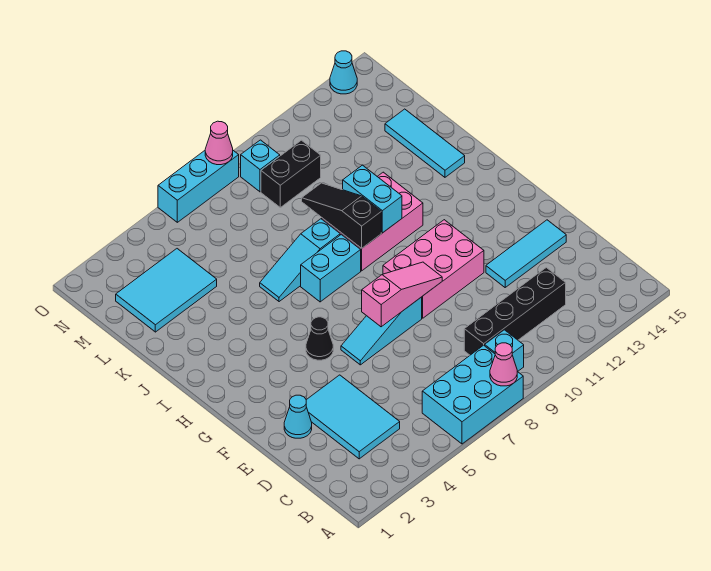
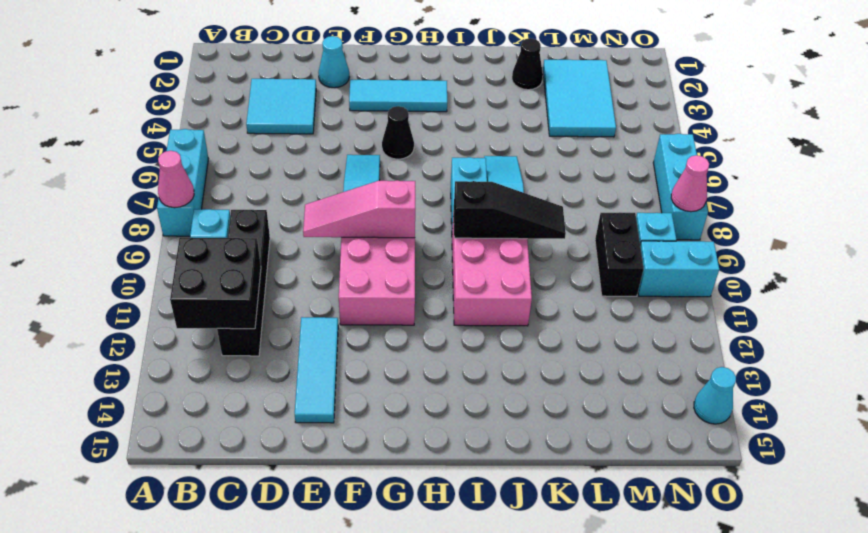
cyan 2x3 brick [422,345,523,444] -> cyan 1x3 brick [157,129,208,236]
none -> black 2x2 brick [170,238,261,329]
cyan 2x3 tile [306,375,400,459] -> cyan 2x2 tile [246,79,316,134]
pink 1x3 slope [362,262,442,327] -> pink 1x3 slope turned to [303,180,415,238]
cyan 1x2 brick [343,165,402,233] -> cyan 1x2 brick moved to [638,241,719,297]
cyan 1x3 tile [385,109,465,177] -> cyan 1x3 tile moved to [349,80,447,112]
none -> black 1x1 cone [512,38,543,90]

